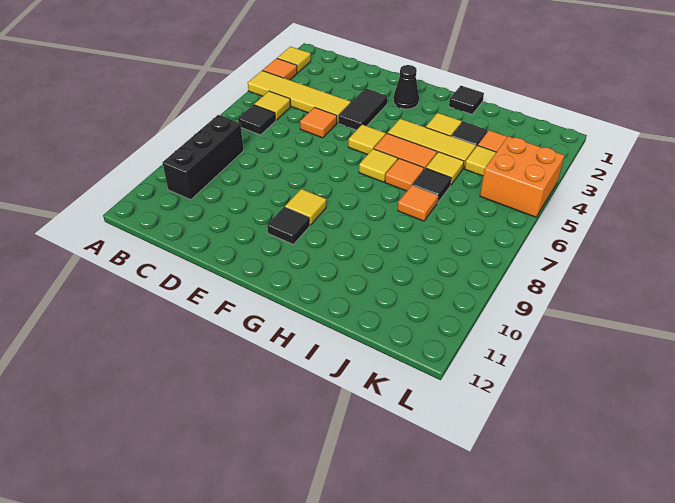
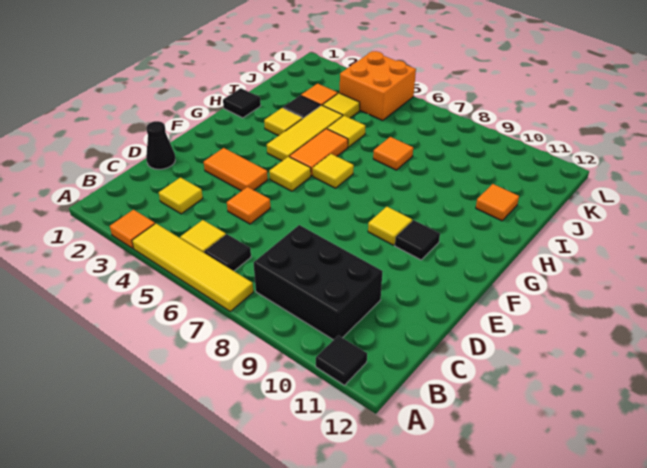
yellow 1x1 tile [277,47,311,73] -> yellow 1x1 tile moved to [159,178,203,214]
yellow 1x4 tile [248,70,351,123] -> yellow 1x4 tile turned to [132,223,253,311]
black 1x3 brick [163,115,244,200] -> black 2x3 brick [253,225,383,340]
black 1x2 tile [339,88,387,130] -> orange 1x2 tile [204,148,268,191]
black 1x1 cone [393,65,419,109] -> black 1x1 cone moved to [146,121,175,169]
orange 1x1 tile [385,158,424,191] -> orange 1x1 tile moved to [476,184,519,221]
black 1x1 tile [412,168,451,203] -> black 1x1 tile moved to [316,335,367,385]

